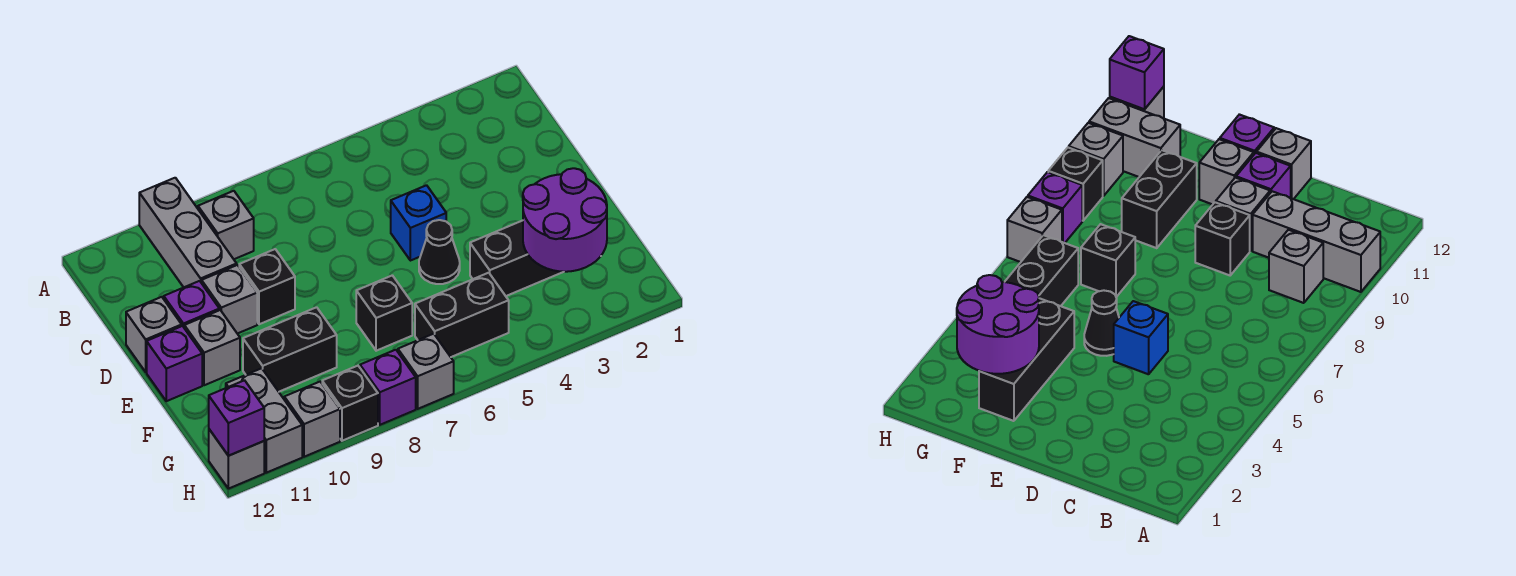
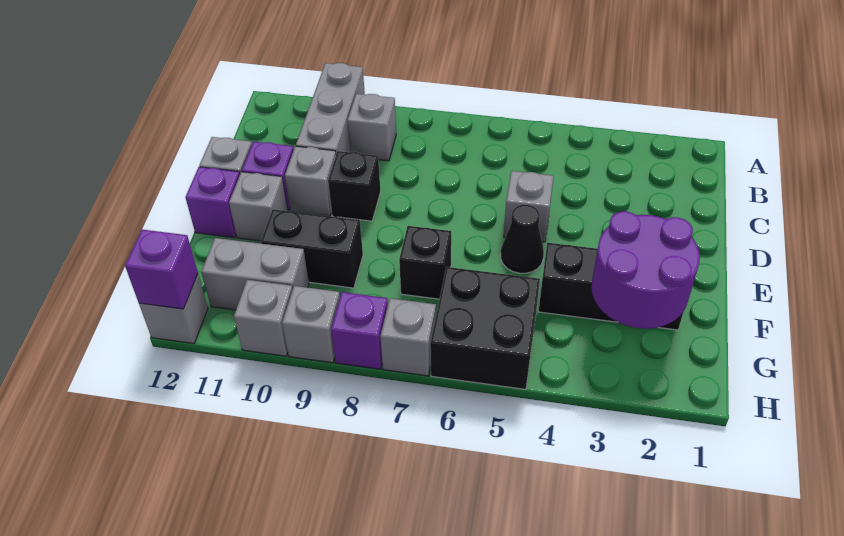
blue 1x1 brick [391,185,446,261] -> grey 1x1 brick [504,171,554,242]
black 1x2 brick [415,273,509,357] -> black 2x2 brick [430,267,540,389]
grey 1x2 brick [226,368,302,473] -> grey 1x2 brick turned to [201,238,309,310]
black 1x1 brick [322,366,378,441] -> grey 1x1 brick [282,286,340,363]

